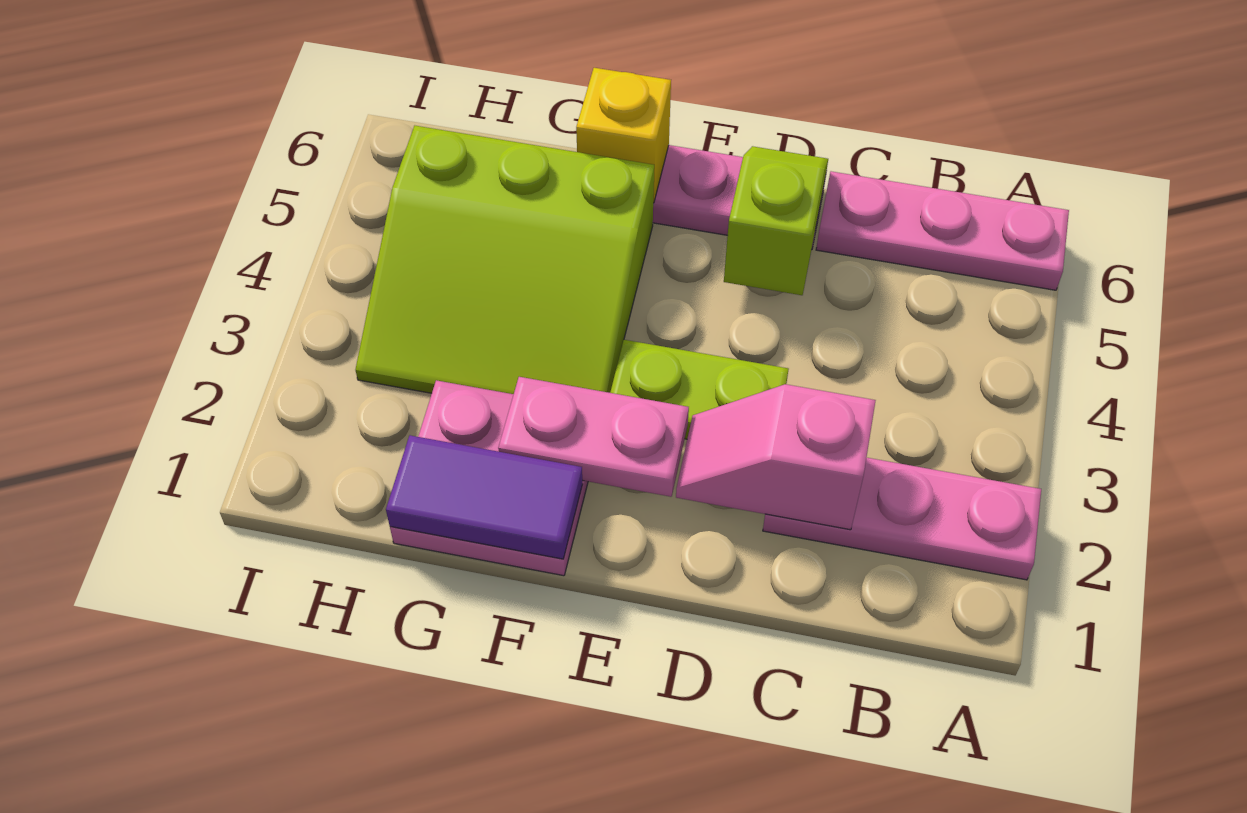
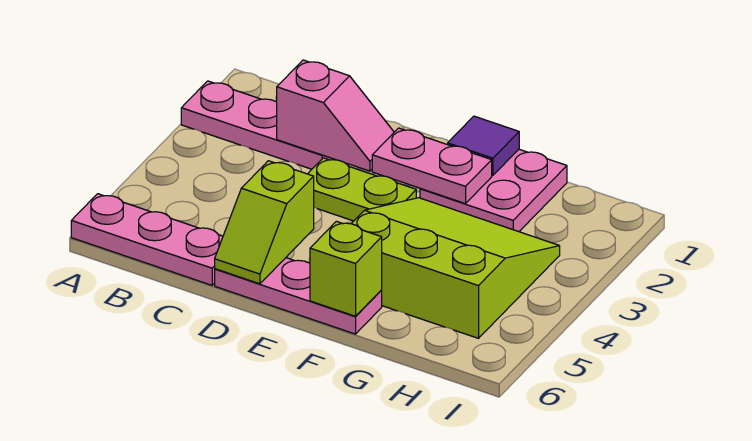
purple 1x2 tile [386,435,583,559] -> purple 1x1 tile [448,116,519,175]
yellow 1x1 brick [576,68,671,203] -> lime 1x1 brick [310,221,382,316]

